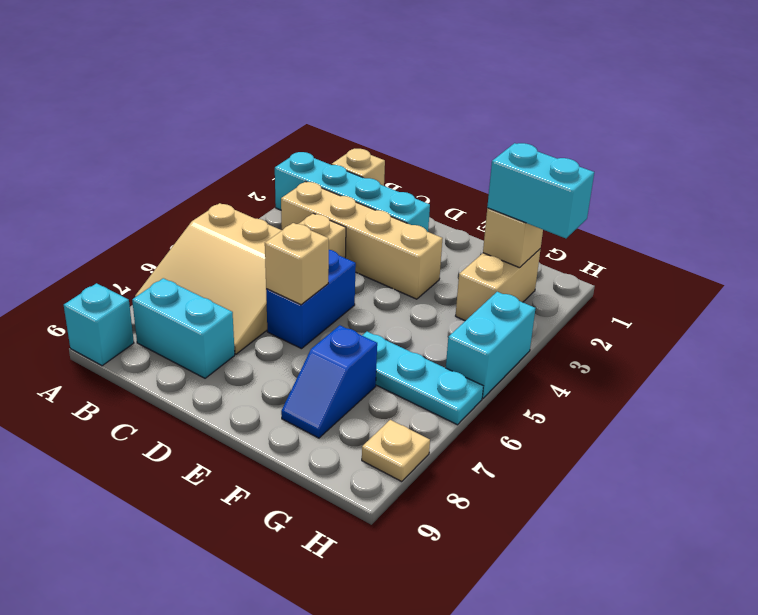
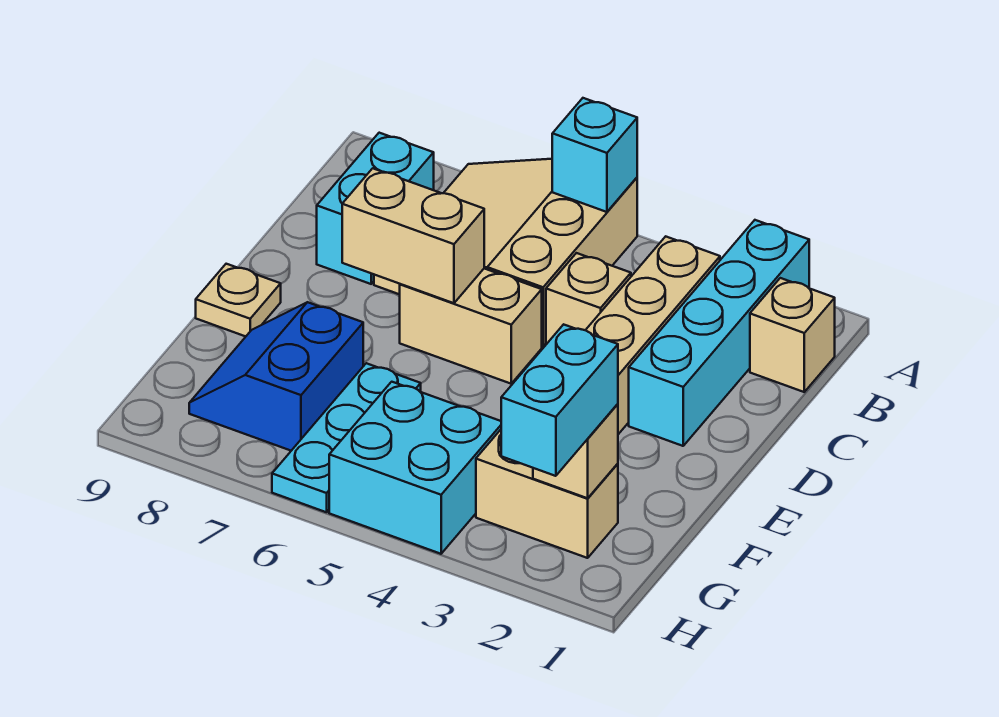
cyan 1x1 brick [64,283,134,366] -> cyan 1x1 brick moved to [552,98,637,212]
blue 1x2 brick [266,250,356,349] -> tan 1x2 brick [400,269,542,384]
tan 1x1 brick [265,223,329,305] -> tan 1x2 brick [342,168,484,303]
blue 1x2 slope [281,325,377,438] -> blue 2x2 slope [189,302,363,451]
cyan 1x2 brick [446,292,536,398] -> cyan 2x2 brick [329,382,501,554]
tan 1x1 plate [362,420,430,482] -> tan 1x1 plate moved to [196,264,281,336]

